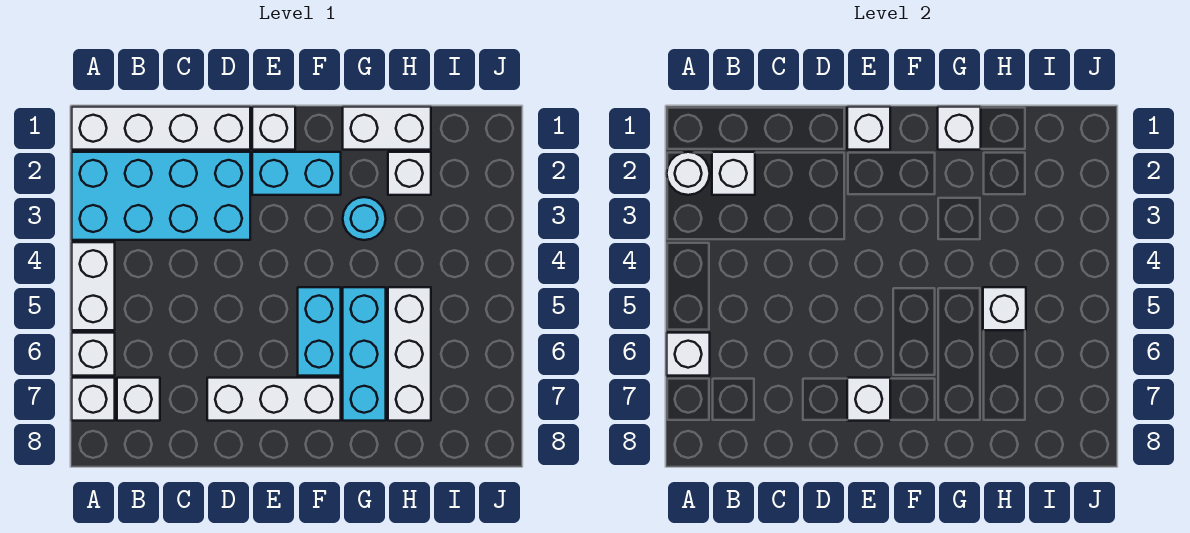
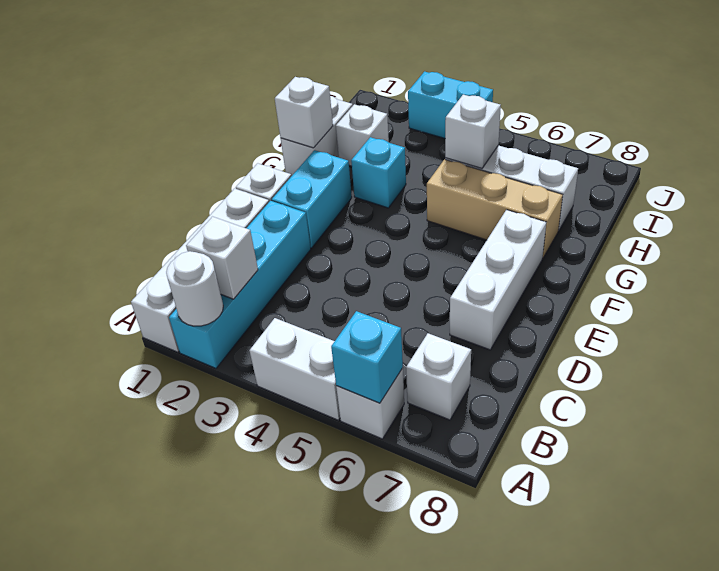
cyan 2x4 brick [72,152,250,240] -> cyan 1x4 brick [169,201,311,368]
white 1x1 brick [667,333,710,376] -> cyan 1x1 brick [331,311,403,403]
white 1x1 brick [72,378,115,421] -> none
white 1x1 brick [847,107,890,150] -> none
white 1x1 brick [847,378,890,421] -> none
cyan 1x2 brick [298,287,341,376] -> cyan 1x2 brick moved to [408,72,493,138]
cyan 1x1 round brick [343,197,386,240] -> cyan 1x1 brick [351,137,406,208]
cyan 1x3 brick [343,287,386,421] -> tan 1x3 brick [427,159,563,257]

